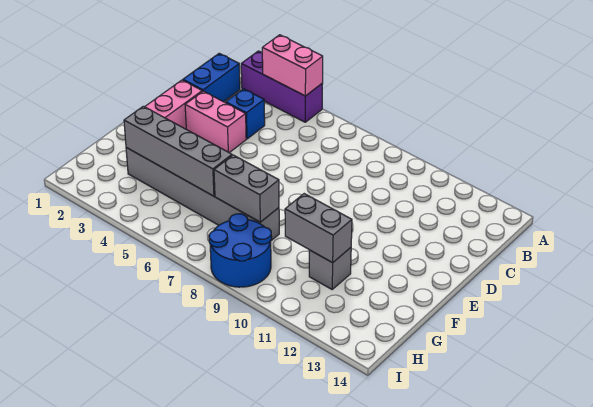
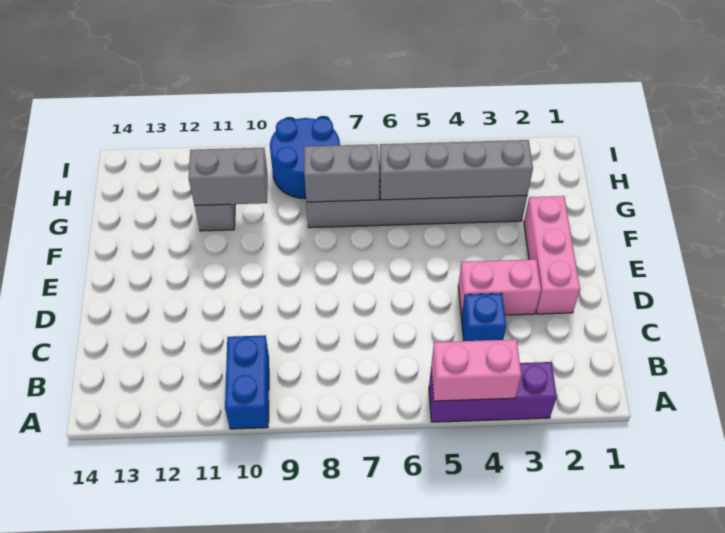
blue 1x2 brick [183,53,240,102] -> blue 1x2 brick moved to [225,335,269,429]

